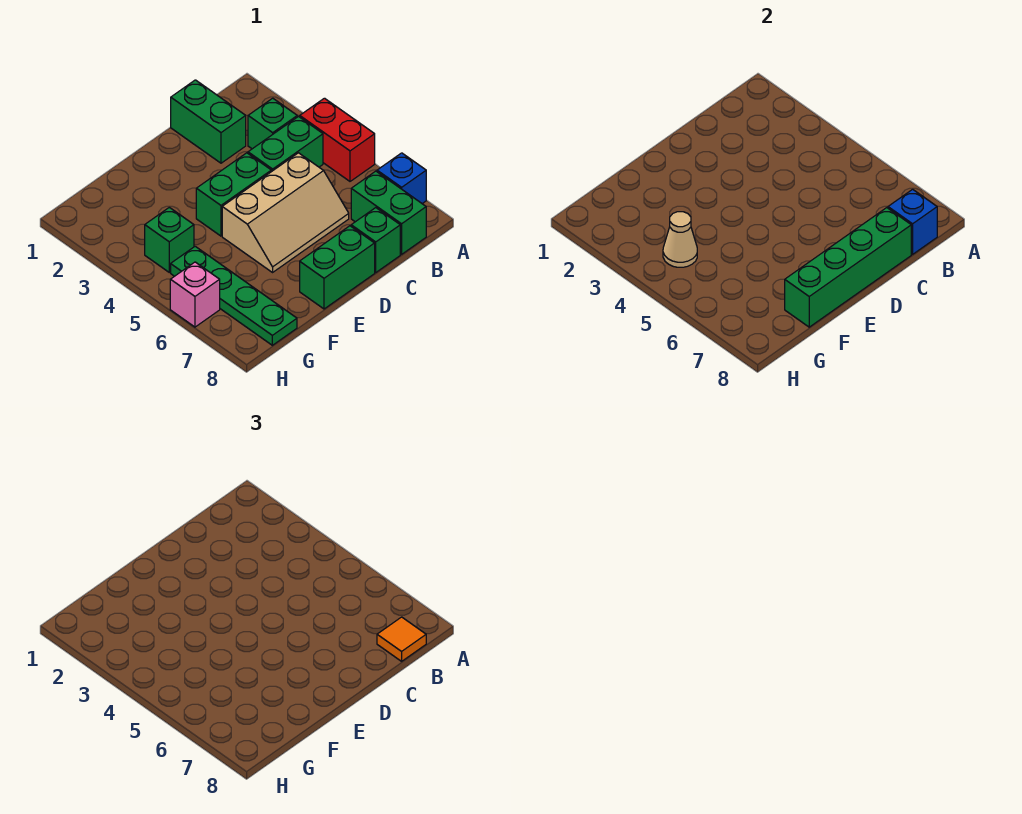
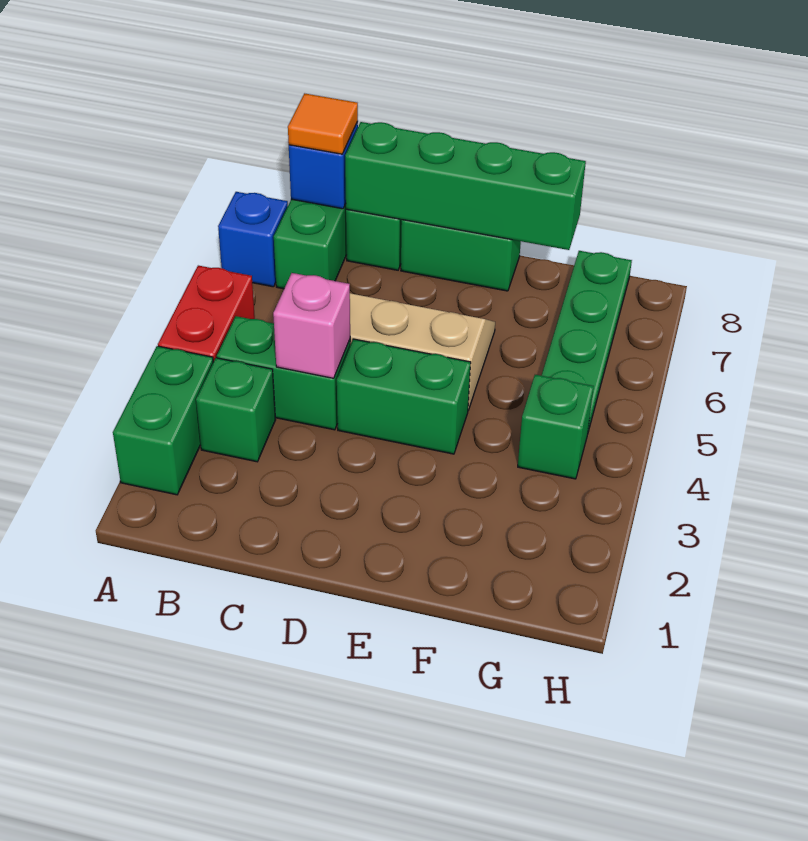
green 1x2 brick [171,80,246,163] -> green 1x2 brick moved to [113,346,213,495]
tan 1x1 cone [663,212,697,267] -> none
pink 1x1 brick [170,262,220,327] -> pink 1x1 brick moved to [273,273,350,378]

